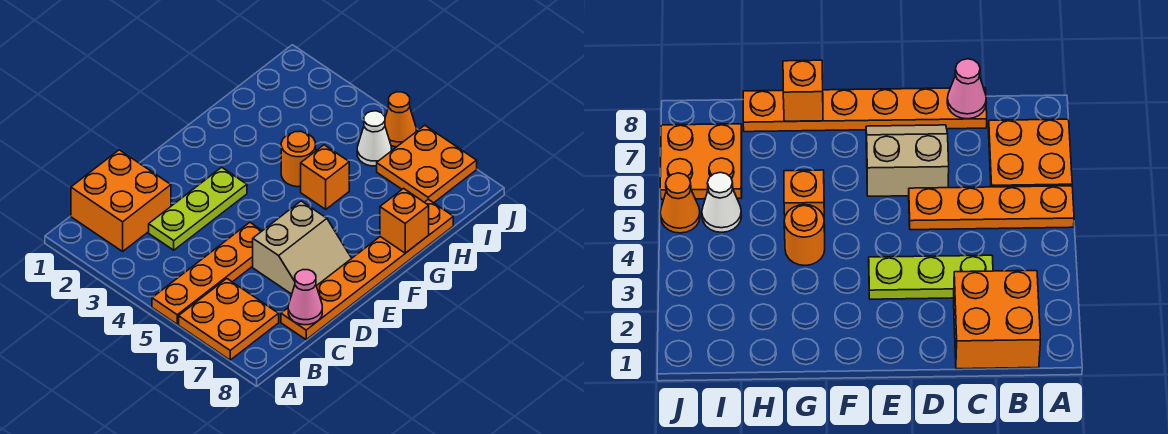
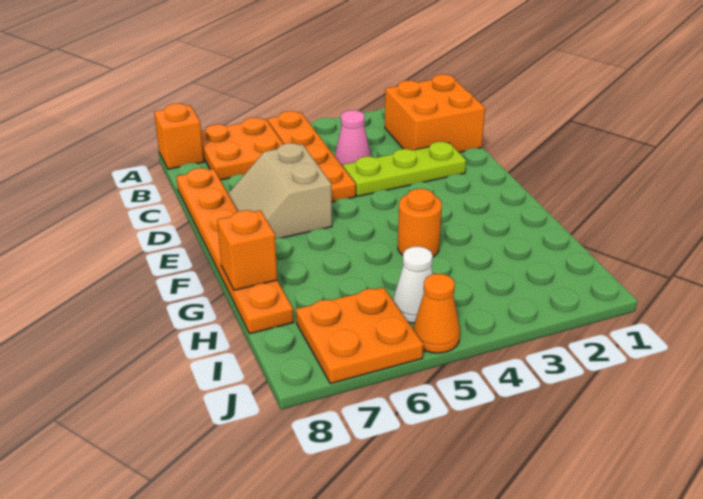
lime 1x3 plate [149,167,247,250] -> lime 1x3 plate turned to [343,142,466,196]
pink 1x1 cone [288,270,322,325] -> pink 1x1 cone moved to [335,110,371,166]
orange 1x1 brick [301,145,349,209] -> orange 1x1 brick moved to [154,103,204,169]

